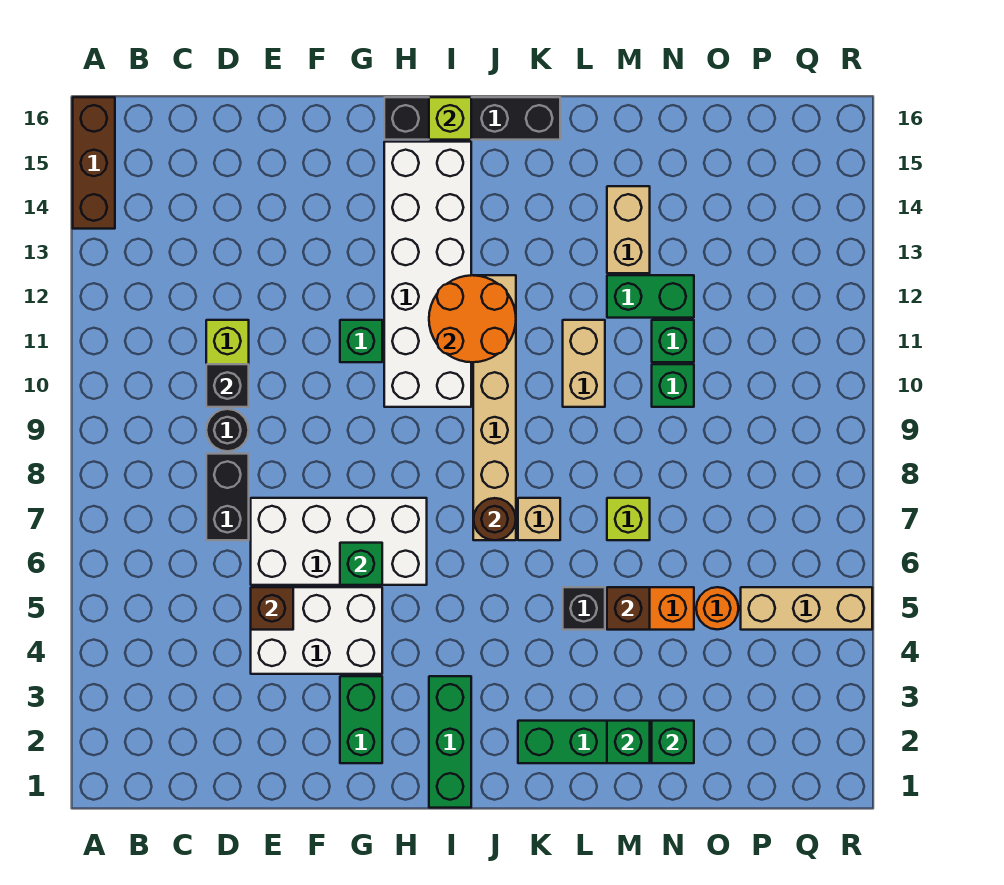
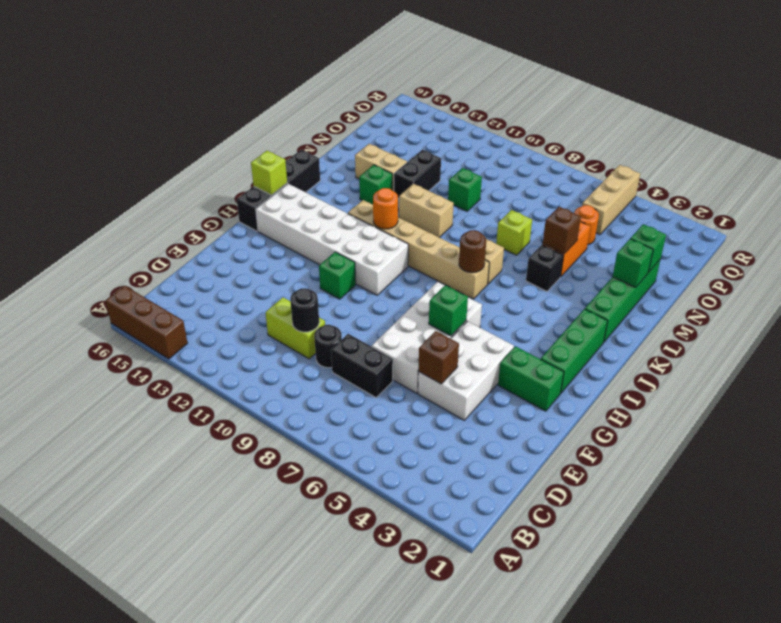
black 1x1 brick [206,364,249,407] -> black 1x1 round brick [290,288,319,332]
green 1x3 brick [429,676,471,808] -> green 1x3 brick turned to [541,309,608,393]
orange 2x2 round brick [429,275,516,362] -> orange 1x1 round brick [373,188,398,229]
green 1x2 brick [607,275,694,318] -> black 1x2 brick [394,150,441,198]
green 1x1 brick [652,320,694,362] -> green 1x1 brick moved to [359,165,392,205]

